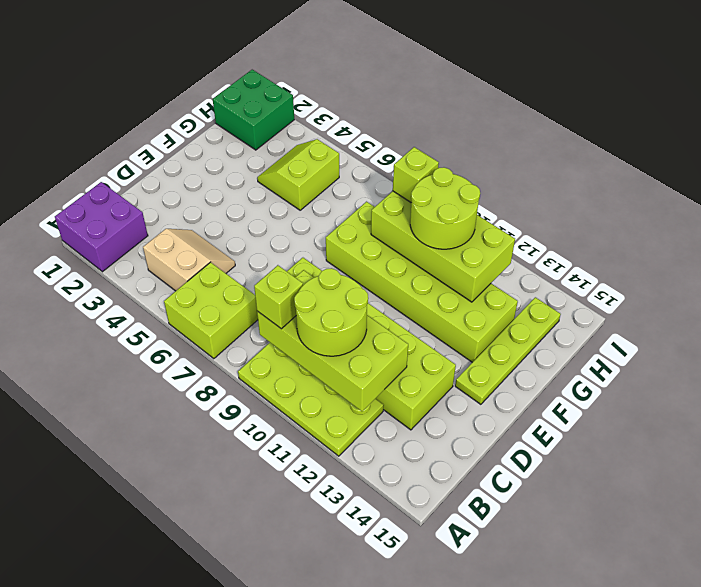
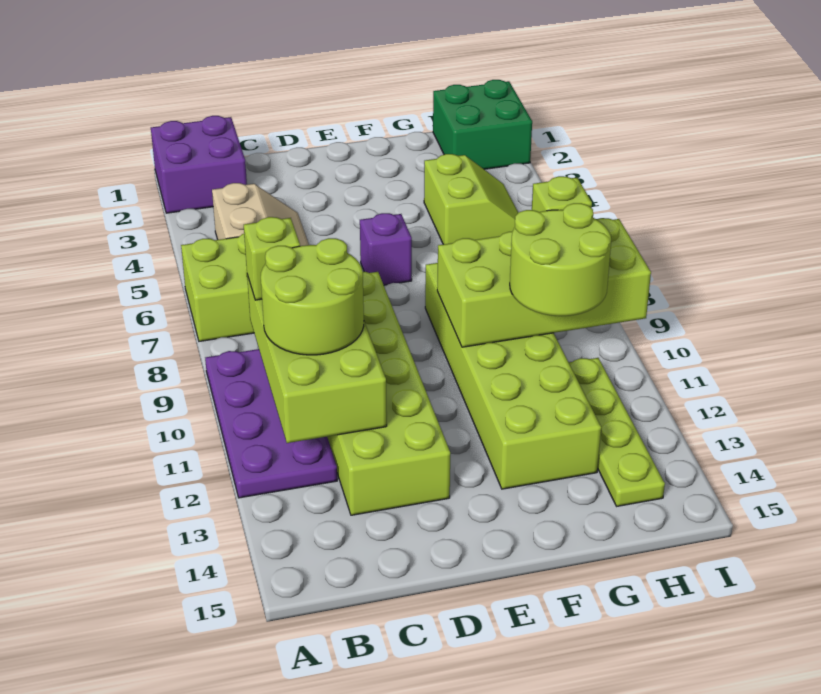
lime 2x4 plate [238,343,384,456] -> purple 2x4 plate [205,349,337,498]
none -> purple 1x1 brick [360,213,412,285]
lime 1x4 plate [455,297,561,404] -> lime 1x4 plate turned to [569,358,665,506]
lime 2x2 slope [257,139,339,210] -> lime 2x2 slope turned to [424,154,518,244]
lime 2x4 brick [371,191,515,302] -> lime 2x4 brick turned to [437,218,651,347]

